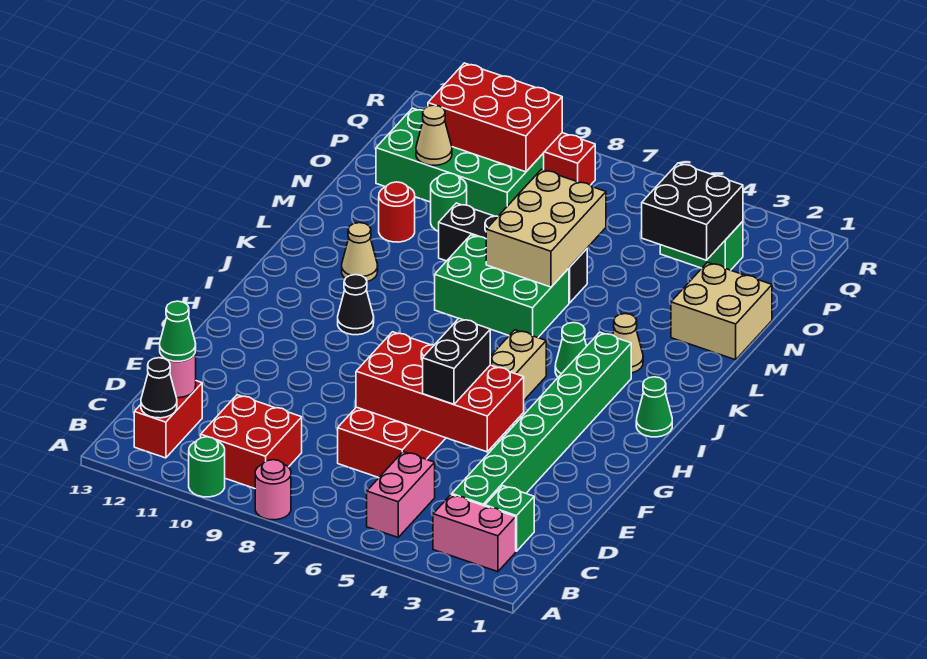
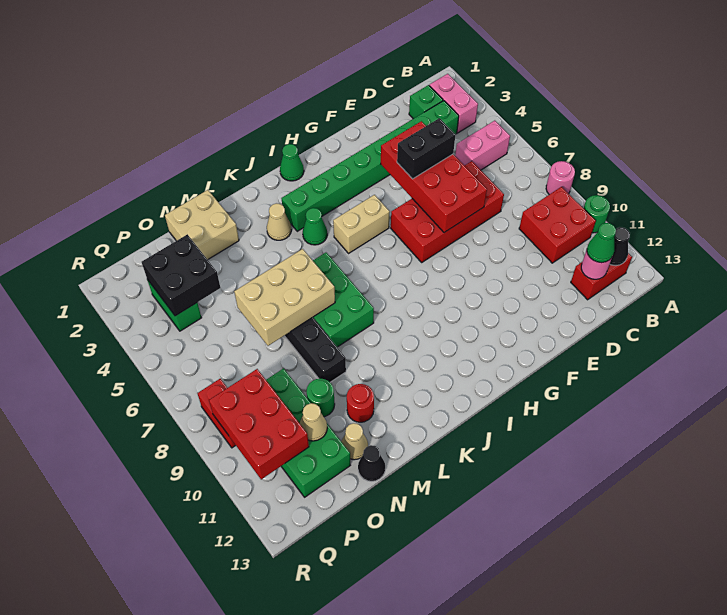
black 1x1 cone [338,275,374,335] -> black 1x1 cone moved to [358,445,385,481]
tan 1x1 cone [342,223,378,282] -> tan 1x1 cone moved to [341,423,368,460]

